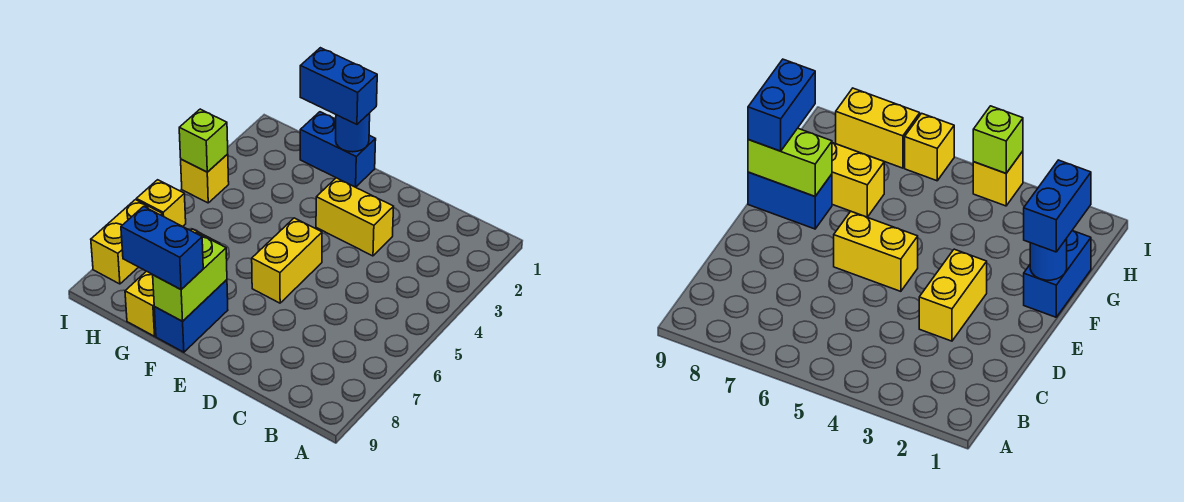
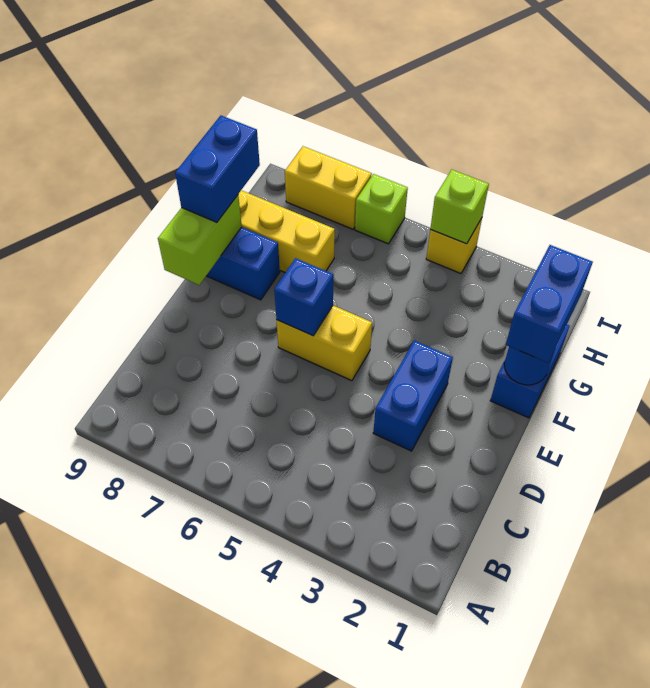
yellow 1x2 brick [316,178,394,256] -> blue 1x2 brick [373,341,453,451]
none -> blue 1x1 brick [274,258,333,336]
lime 1x2 brick [153,233,227,321] -> lime 1x2 brick turned to [158,195,242,285]
yellow 1x1 brick [136,180,186,226] -> lime 1x1 brick [355,174,408,244]

